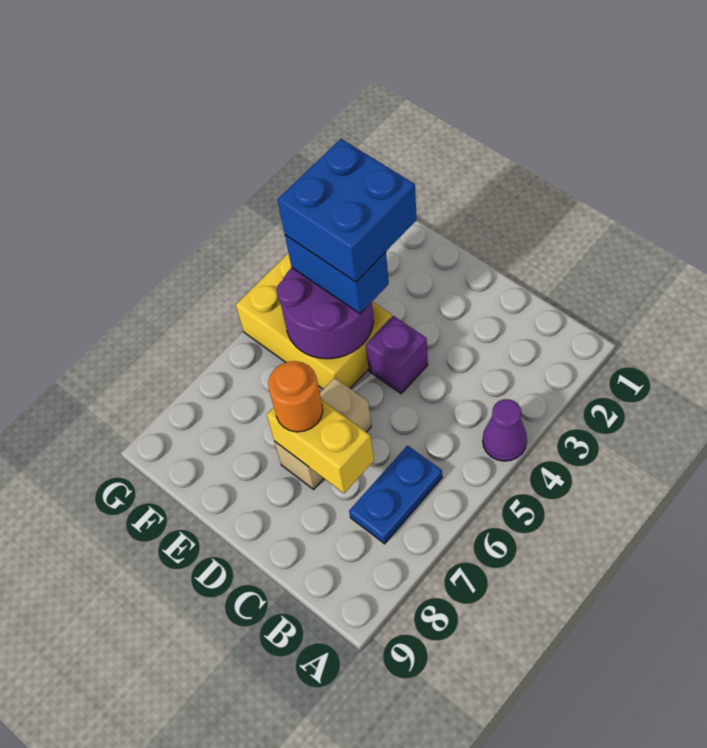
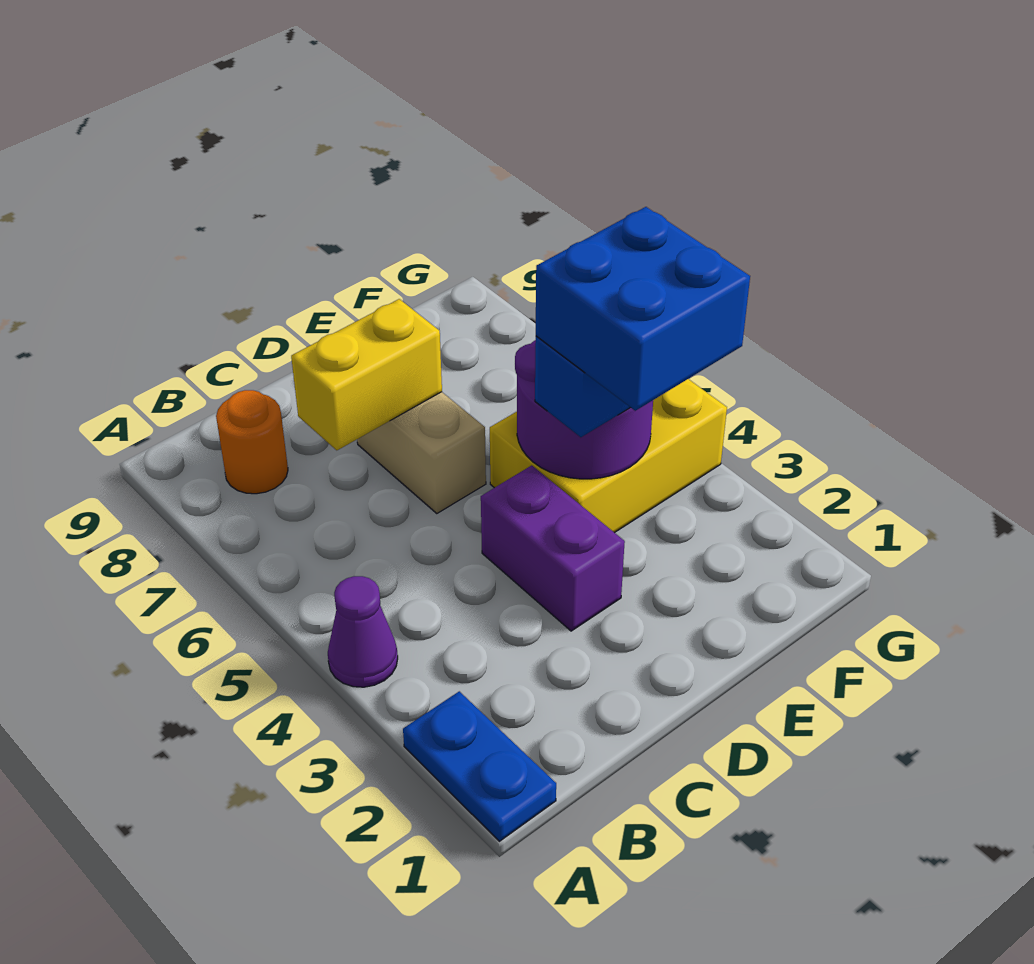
blue 1x2 plate [349,446,442,544] -> blue 1x2 plate moved to [403,691,556,841]
purple 1x1 brick [366,316,428,394] -> purple 1x2 brick [481,465,625,631]
orange 1x1 round brick [268,361,323,432] -> orange 1x1 round brick moved to [216,390,288,494]

